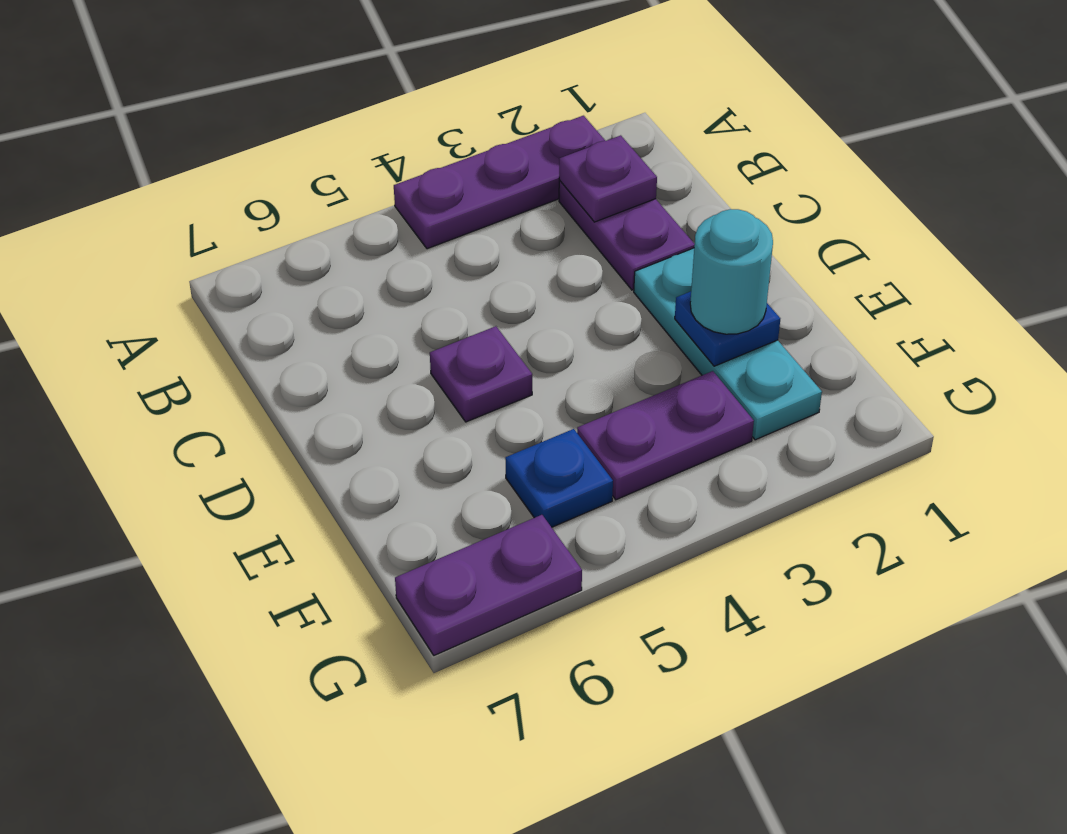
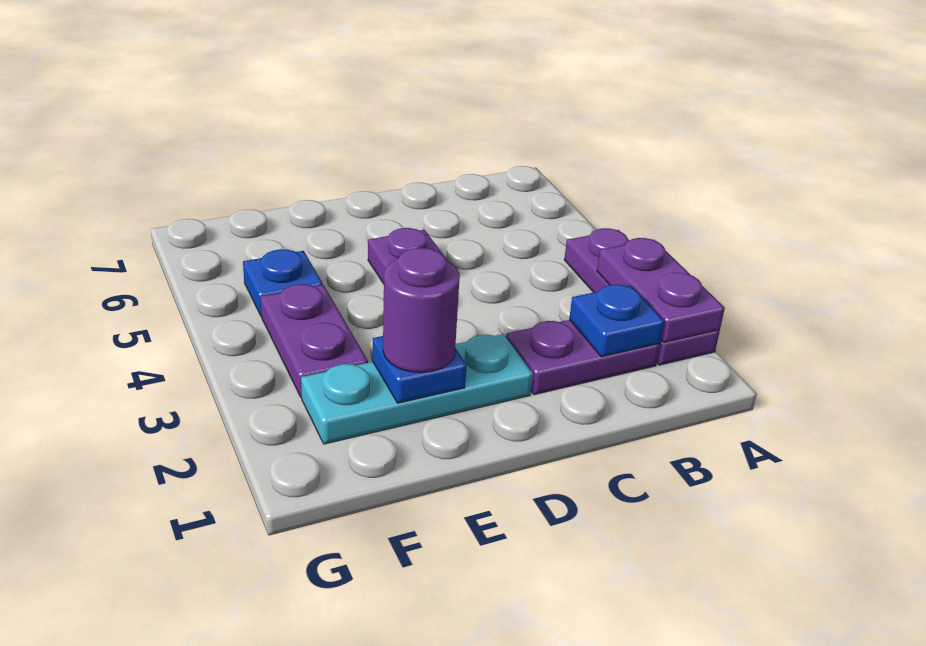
purple 1x1 plate [559,135,657,222] -> blue 1x1 plate [569,285,664,357]
cyan 1x1 round brick [690,209,773,334] -> purple 1x1 round brick [383,248,460,373]
purple 1x2 plate [395,515,582,655] -> purple 1x2 plate moved to [597,238,725,343]

